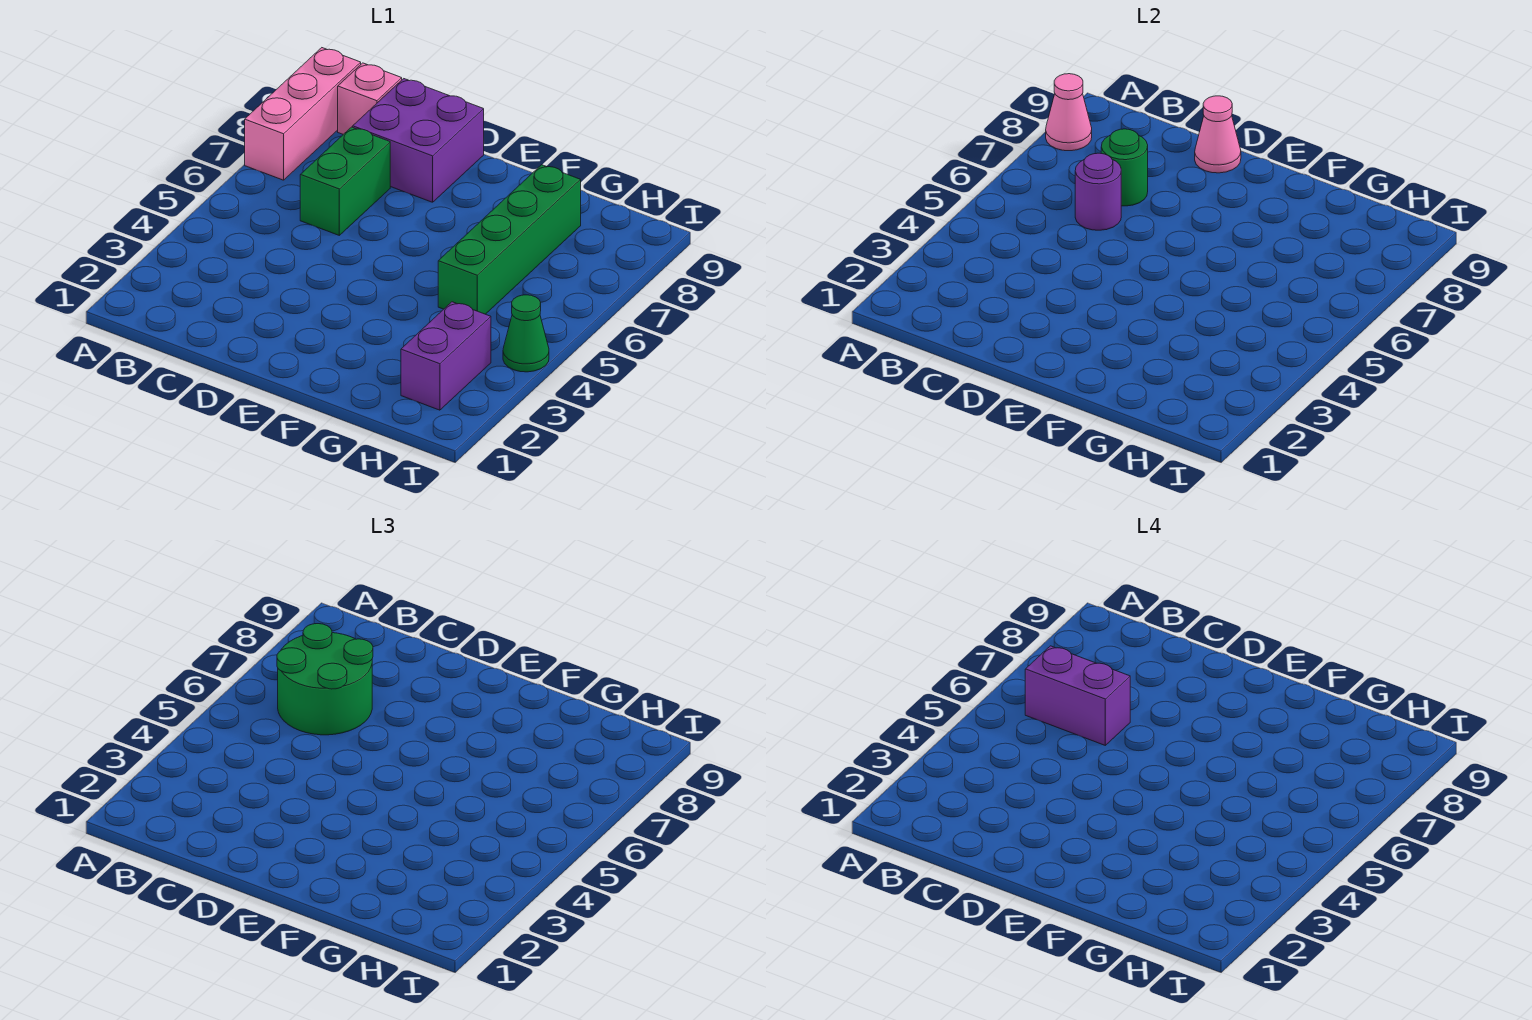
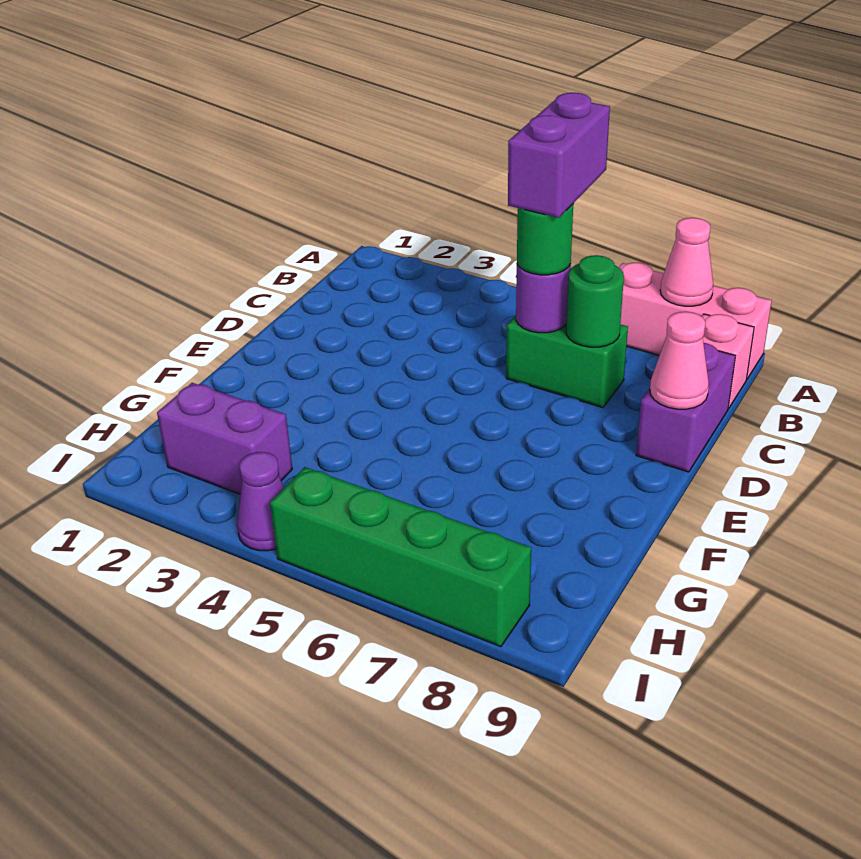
green 2x2 round brick [277,624,373,735] -> green 1x1 round brick [517,204,573,275]
purple 2x2 brick [353,79,484,202] -> purple 1x2 brick [636,343,735,472]
green 1x4 brick [438,165,581,314] -> green 1x4 brick moved to [270,467,531,647]
green 1x1 cone [503,295,549,372] -> purple 1x1 cone [237,452,284,551]

